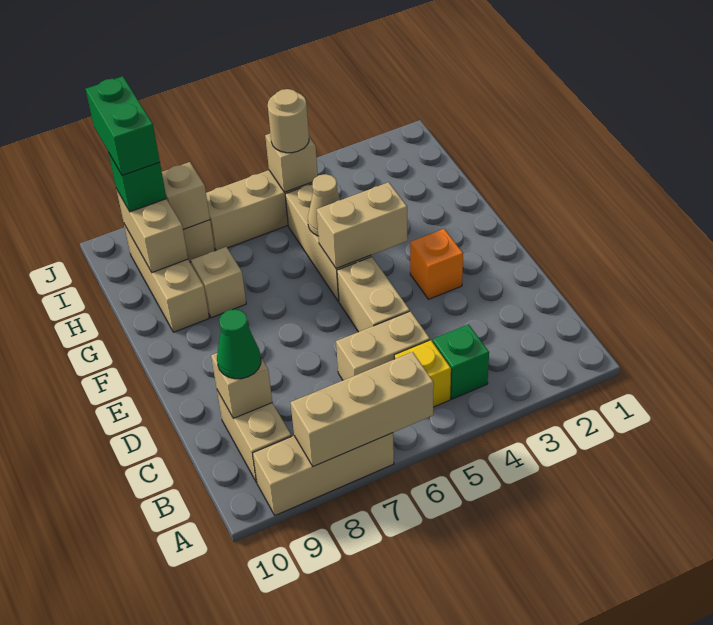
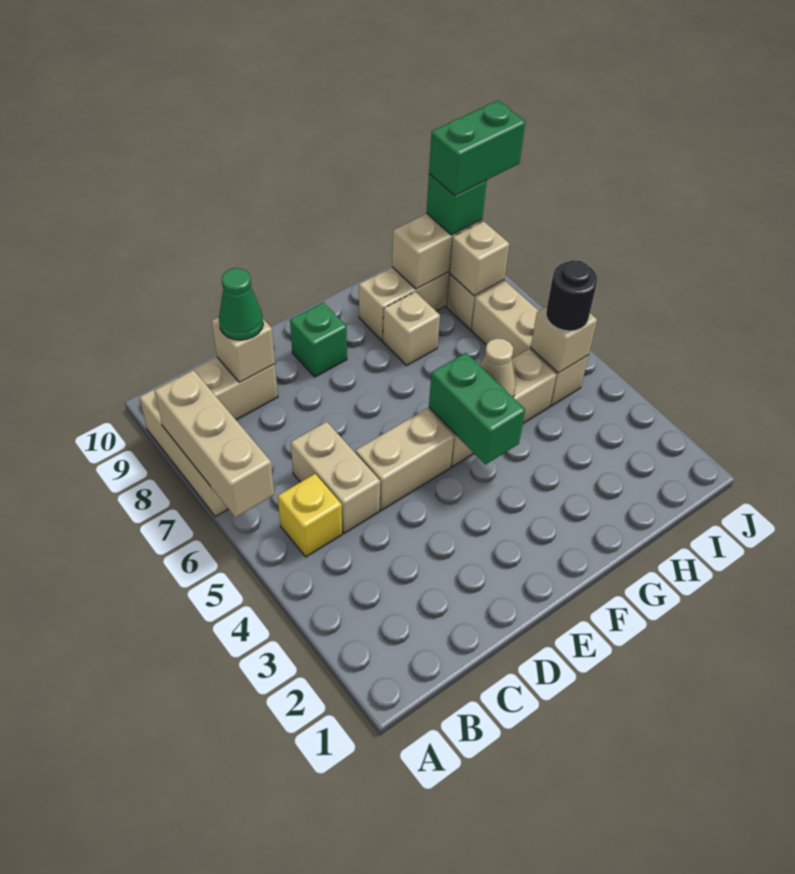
green 1x1 brick [433,324,489,399] -> green 1x1 brick moved to [290,303,347,377]
orange 1x1 brick [410,229,463,299] -> none
tan 1x2 brick [317,182,408,269] -> green 1x2 brick [429,353,525,465]
tan 1x1 round brick [268,89,309,153] -> black 1x1 round brick [546,260,597,331]

